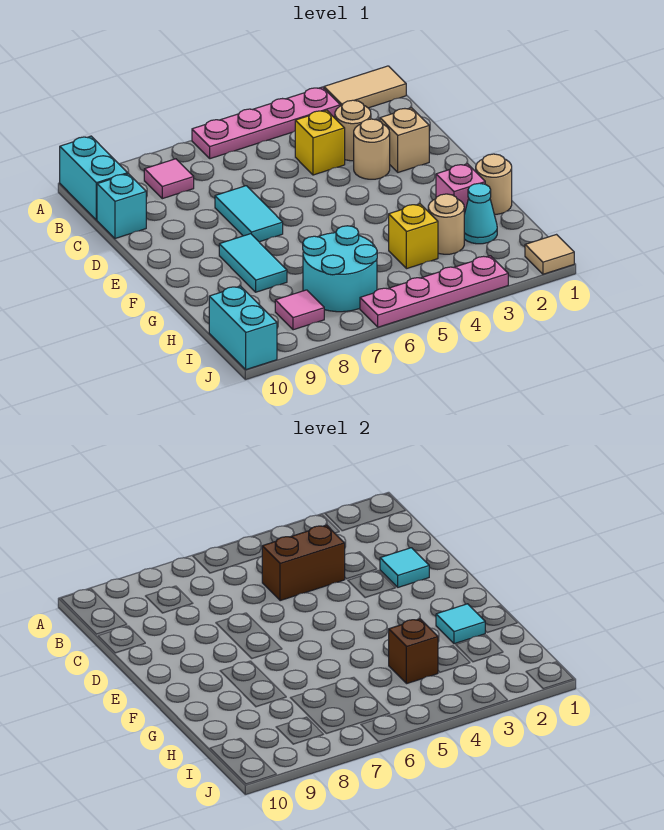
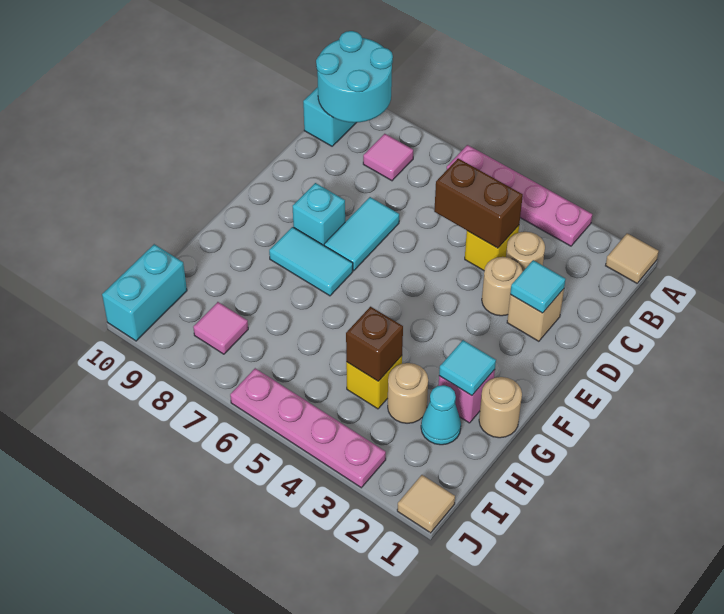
tan 1x2 tile [324,66,406,108] -> tan 1x1 tile [606,233,659,283]
cyan 1x1 brick [97,174,146,238] -> cyan 1x1 brick moved to [293,183,345,245]
cyan 1x2 tile [219,234,287,292] -> cyan 1x2 tile turned to [269,227,353,296]
cyan 2x2 round brick [303,226,377,312] -> cyan 2x2 round brick moved to [316,31,393,123]

